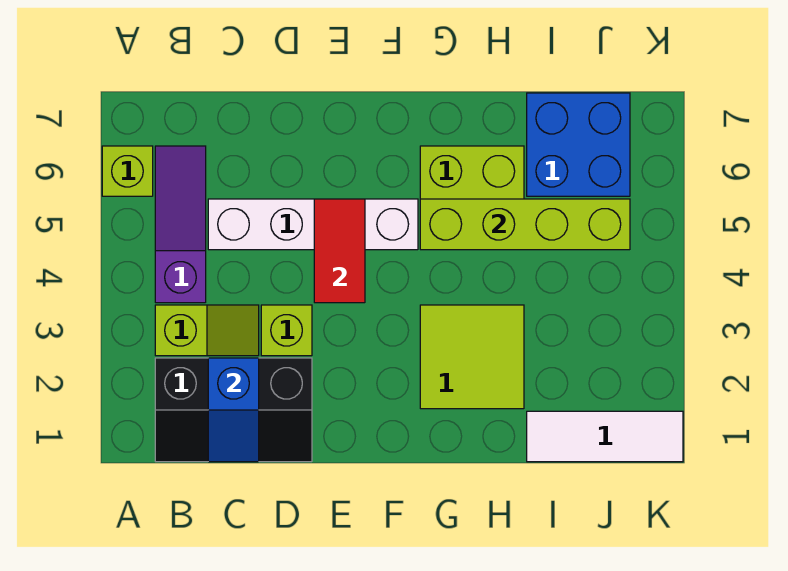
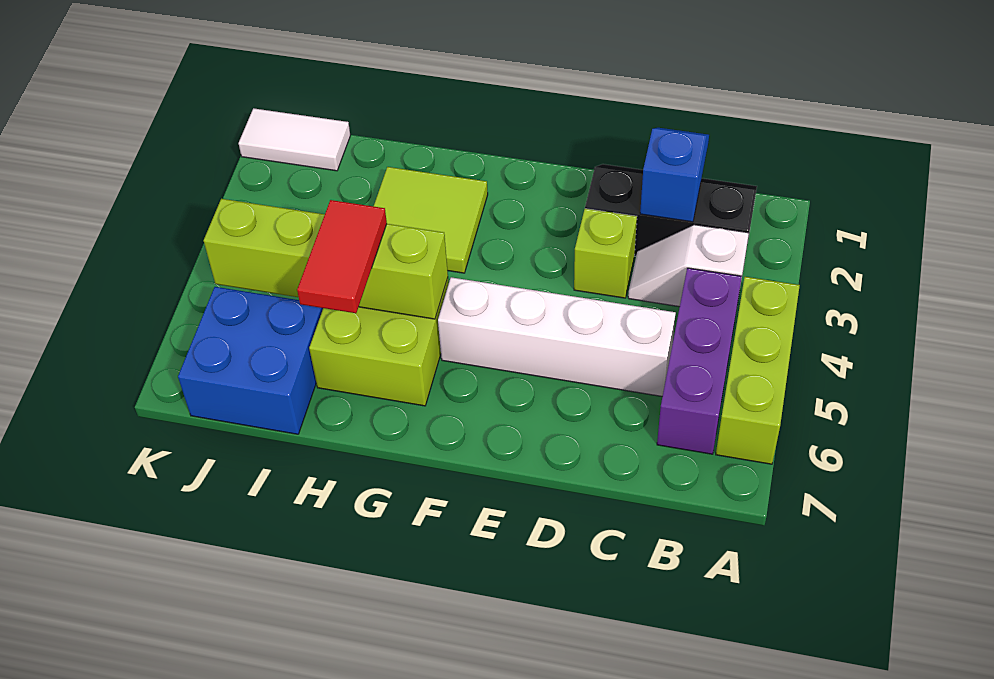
lime 1x1 brick [102,146,153,196] -> lime 1x3 brick [716,277,800,464]
lime 1x2 slope [155,305,259,356] -> white 1x2 slope [628,225,749,307]
purple 1x3 slope [155,146,206,303] -> purple 1x3 brick [657,268,742,454]
red 1x2 tile [314,199,365,303] -> red 1x2 tile moved to [297,200,387,313]
white 1x3 tile [527,411,683,462] -> white 1x2 tile [239,108,350,171]

